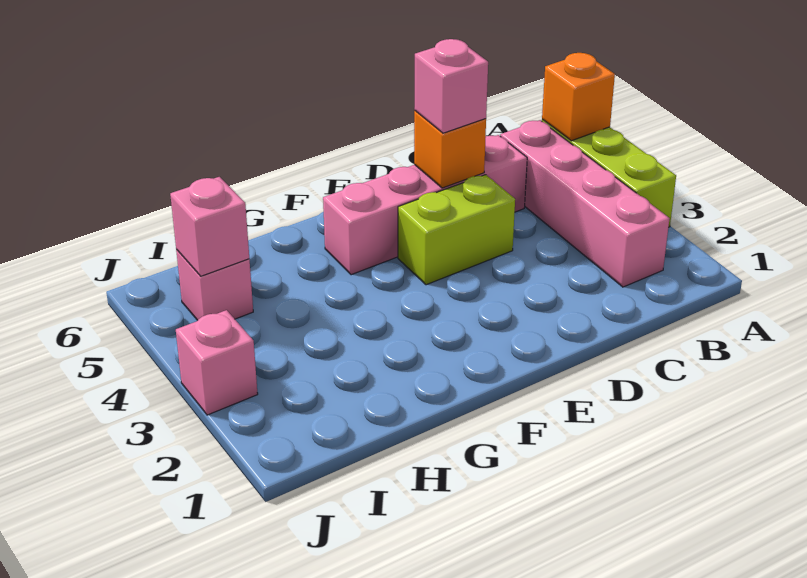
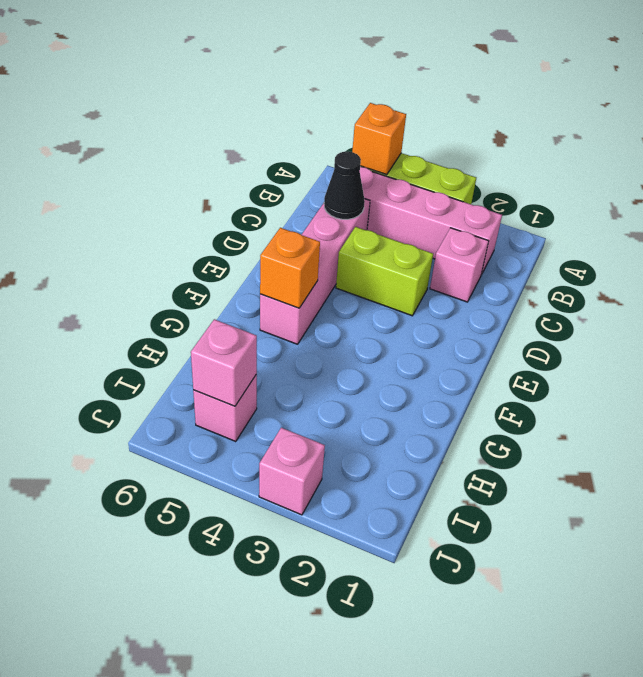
none -> black 1x1 cone [324,151,365,219]
lime 1x2 brick [398,175,515,285] -> lime 1x2 brick turned to [336,227,433,316]
orange 1x1 brick [414,111,486,188] -> orange 1x1 brick moved to [260,228,320,308]
pink 1x1 brick [414,39,488,133] -> pink 1x1 brick moved to [430,228,488,302]

